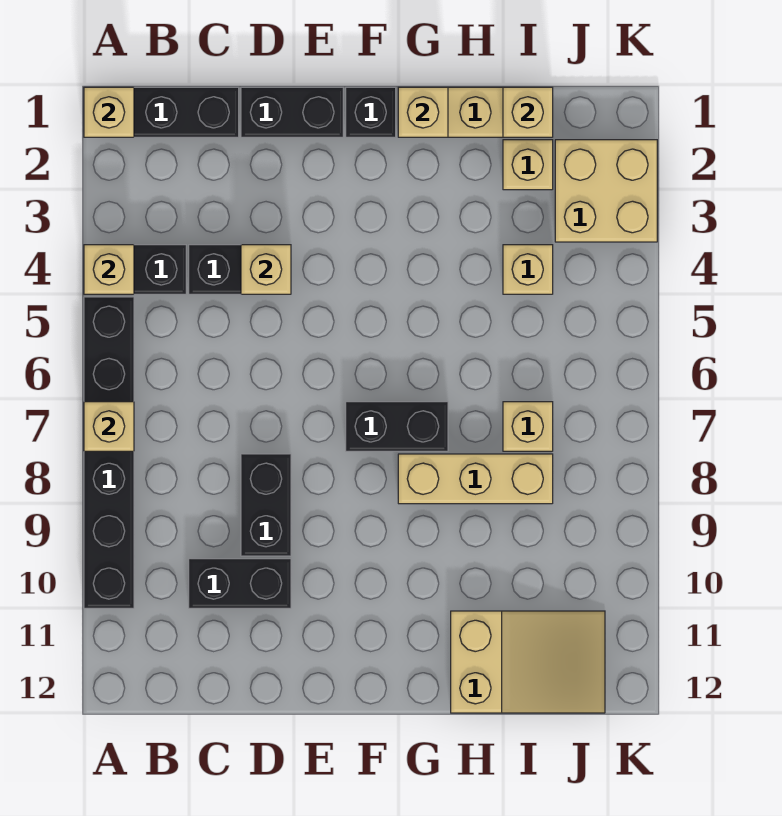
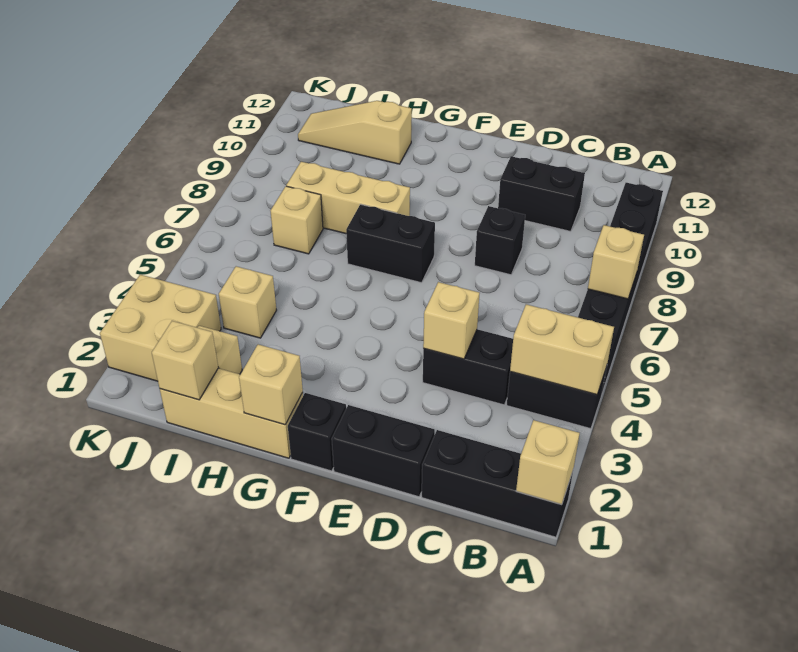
tan 1x1 brick [84,245,134,294] -> tan 1x2 brick [510,304,614,394]
black 1x2 brick [241,454,291,556] -> black 1x1 brick [475,206,525,275]
tan 2x3 slope [451,611,605,713] -> tan 1x3 slope [298,101,412,164]

